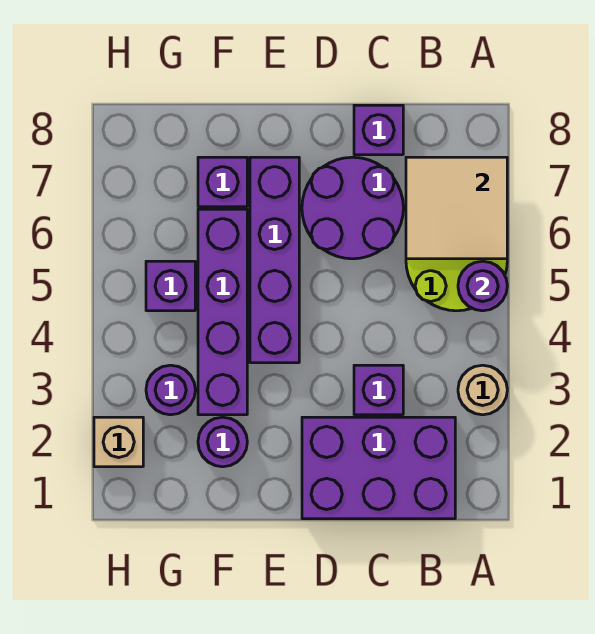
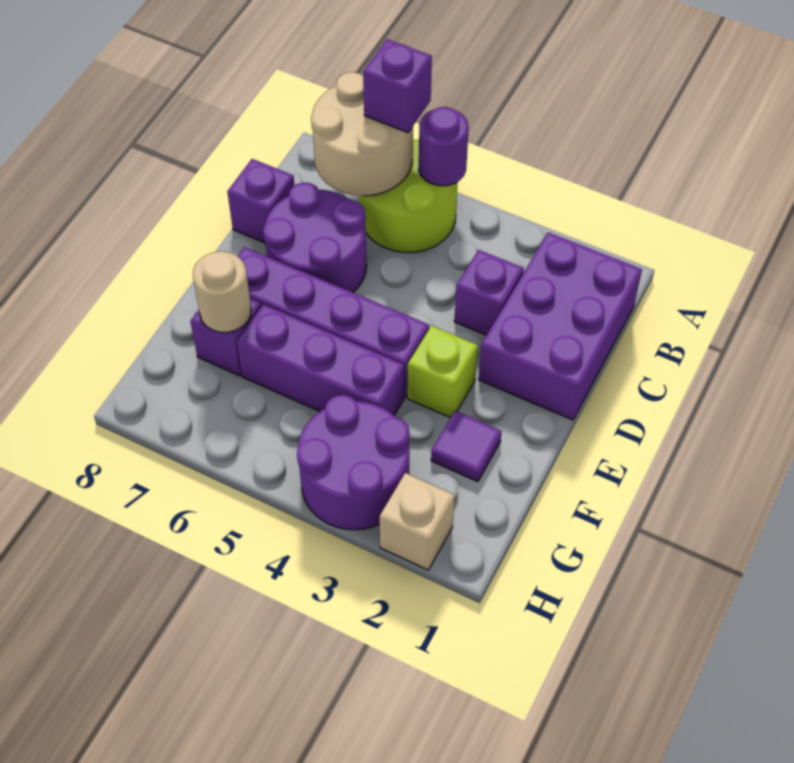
tan 1x1 round brick [458,365,507,415] -> tan 1x1 round brick moved to [193,252,251,332]
tan 2x2 tile [406,157,507,259] -> tan 2x2 round brick [311,72,413,196]
none -> lime 1x1 brick [407,326,478,418]
purple 1x1 round brick [198,417,247,467] -> purple 1x1 tile [431,411,502,482]
purple 1x4 brick [198,209,247,415] -> purple 1x3 brick [237,304,404,415]
purple 1x1 round brick [146,365,195,415] -> purple 2x2 round brick [297,395,410,530]
purple 1x1 brick [146,261,195,311] -> purple 1x1 brick moved to [363,39,432,133]

